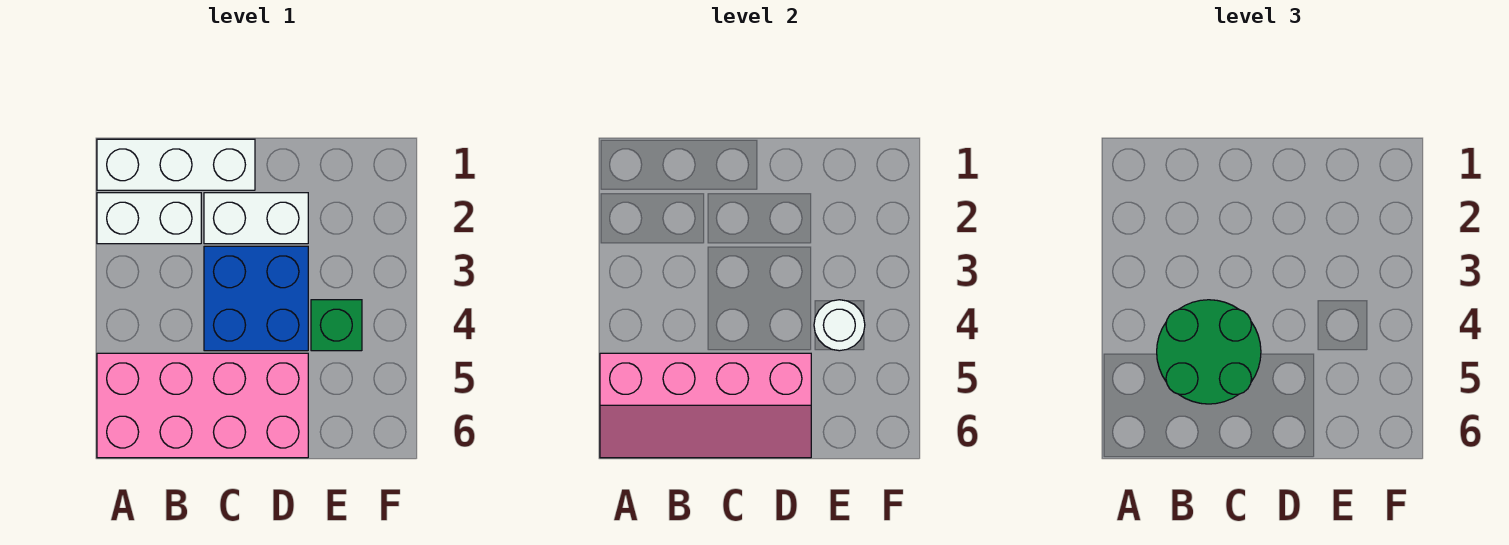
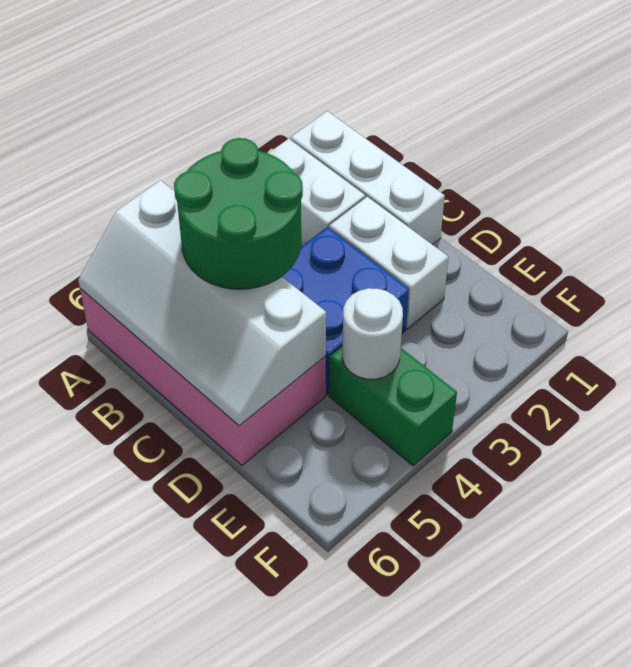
pink 2x4 slope [600,353,811,458] -> white 2x4 slope [78,180,326,426]
green 1x1 brick [311,300,362,351] -> green 1x2 brick [329,347,457,466]

